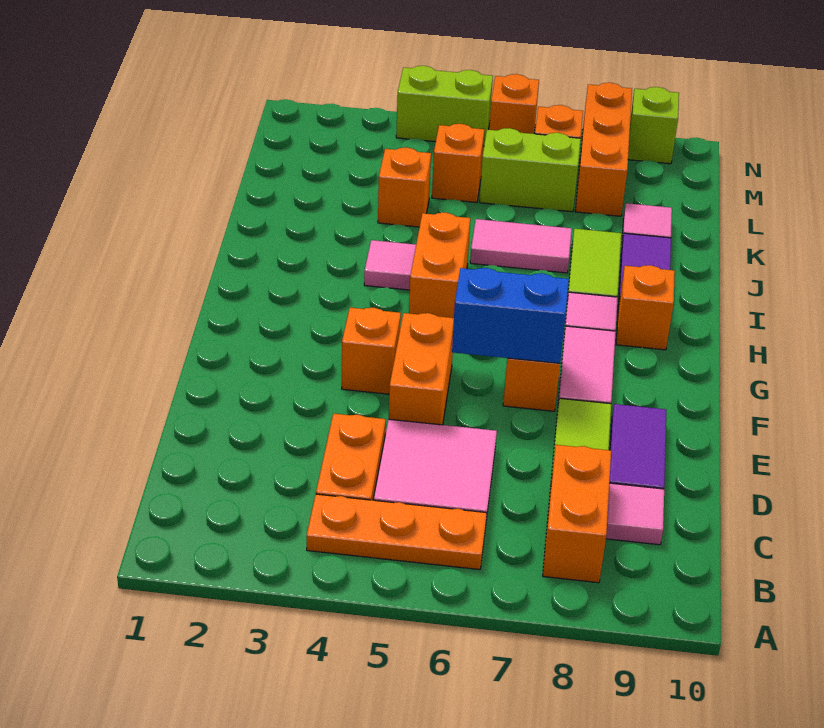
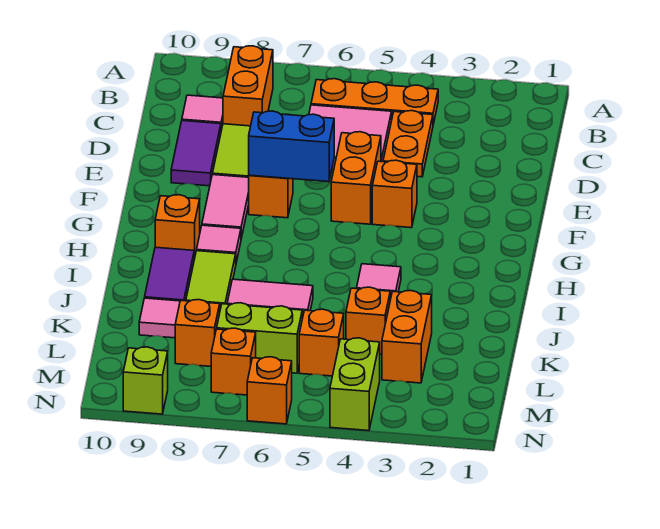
orange 1x2 brick [409,213,470,318] -> orange 1x2 brick moved to [382,291,432,383]
orange 1x3 brick [575,83,632,216] -> orange 1x1 brick [175,300,220,366]
lime 1x2 brick [396,66,493,146] -> lime 1x2 brick turned to [330,338,380,431]

